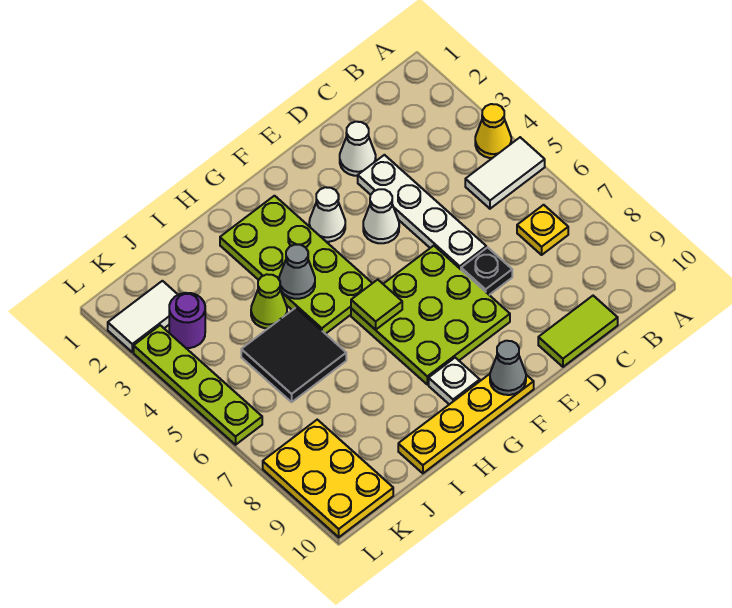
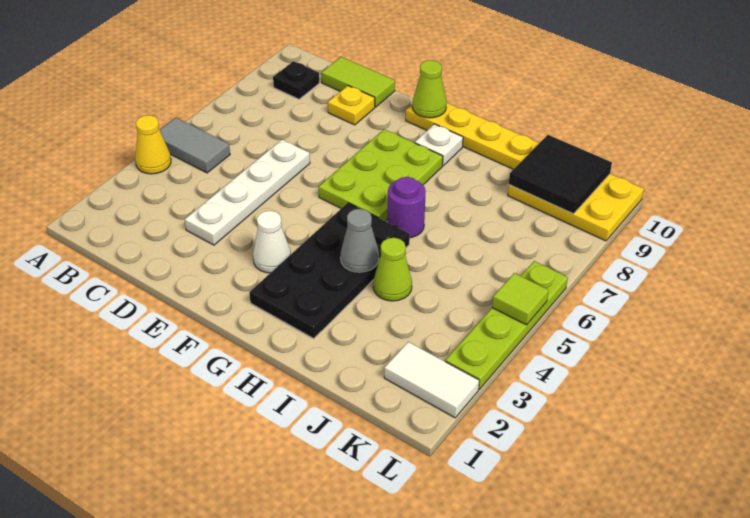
white 1x2 tile [465,137,545,209] -> grey 1x2 tile [160,118,230,173]
yellow 1x1 plate [517,205,568,255] -> yellow 1x1 plate moved to [328,86,375,125]
white 1x1 cone [340,122,376,176] -> none
black 1x1 plate [461,247,512,295] -> black 1x1 plate moved to [273,61,319,99]
white 1x1 cone [363,189,399,243] -> none
lime 3x3 plate [351,246,510,384] -> lime 2x3 plate [319,129,443,221]
grey 1x1 cone [490,341,526,395] -> lime 1x1 cone [412,60,447,118]
lime 2x4 plate [220,196,372,334] -> black 2x4 plate [249,203,410,338]
lime 1x1 tile [351,280,402,330] -> lime 1x1 tile moved to [492,273,549,325]
black 2x2 tile [241,308,346,402] -> black 2x2 tile moved to [509,135,612,214]
purple 1x1 round brick [169,293,205,348] -> purple 1x1 round brick moved to [388,177,426,238]
yellow 2x3 plate [263,420,393,537] -> yellow 2x3 plate turned to [508,174,644,241]

